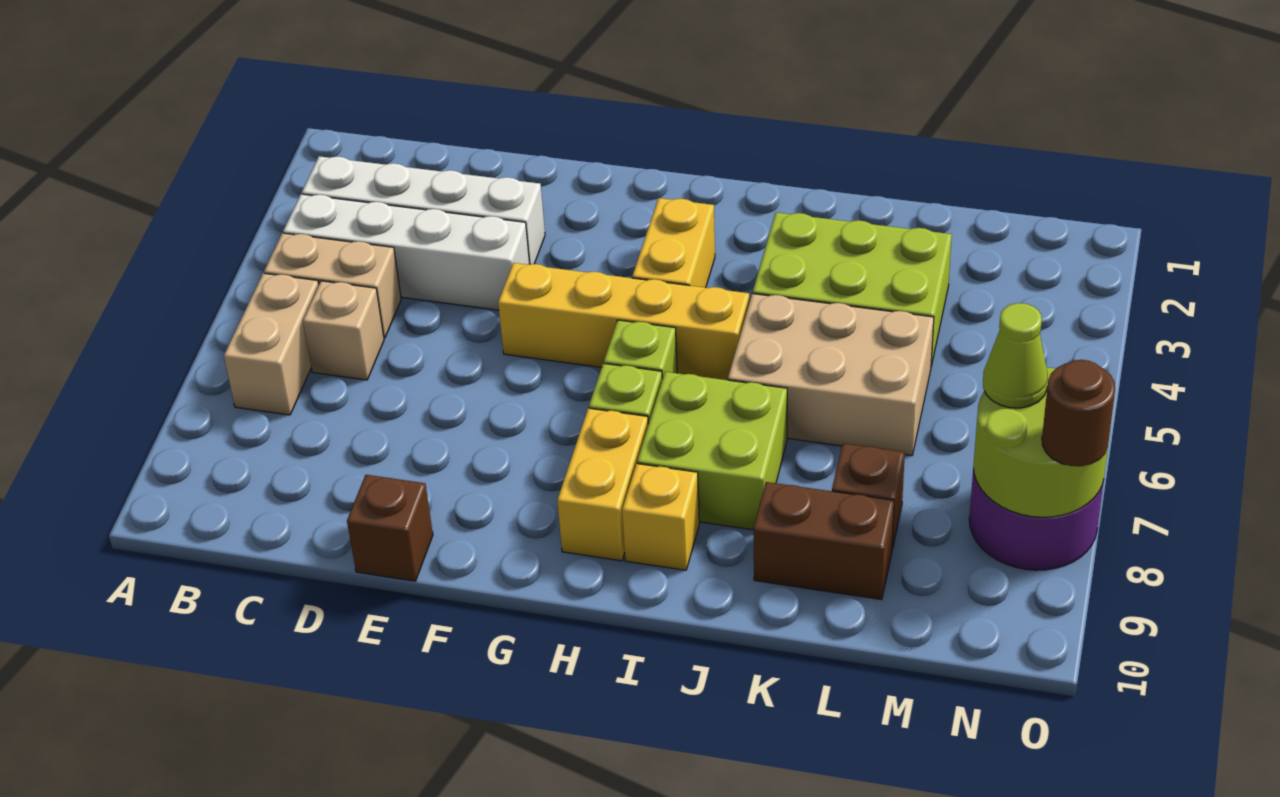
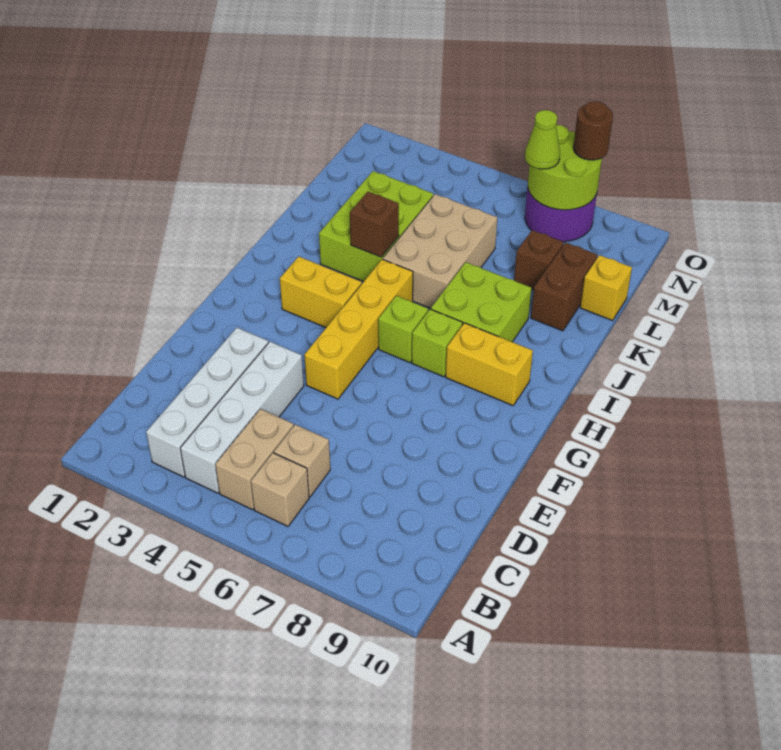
tan 1x2 brick [224,273,319,415] -> tan 1x1 brick [251,453,309,526]
brown 1x1 brick [347,475,433,581] -> brown 1x1 brick moved to [350,192,399,257]
yellow 1x1 brick [622,464,699,570] -> yellow 1x1 brick moved to [580,255,632,320]

